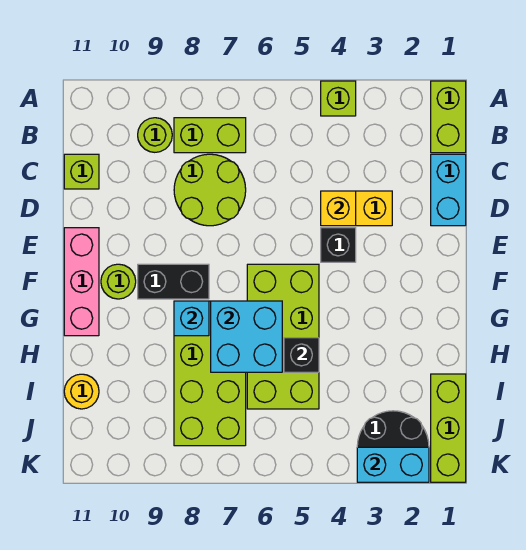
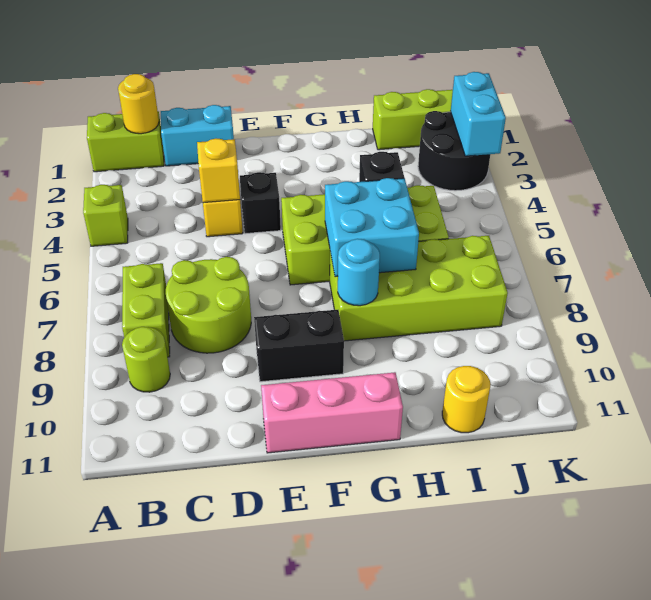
none -> yellow 1x1 round brick [118,74,159,134]
lime 1x1 brick [64,154,99,189] -> none
black 1x2 brick [138,264,209,299] -> black 1x2 brick turned to [254,310,344,382]
lime 1x1 round brick [101,264,136,299] -> none
cyan 1x1 brick [174,301,209,336] -> cyan 1x1 round brick [338,239,380,306]

